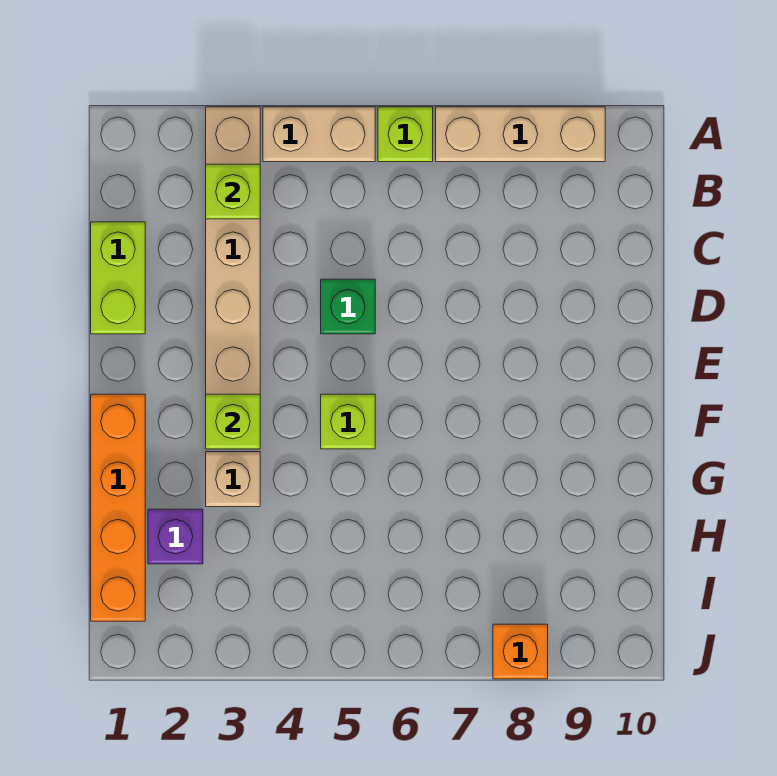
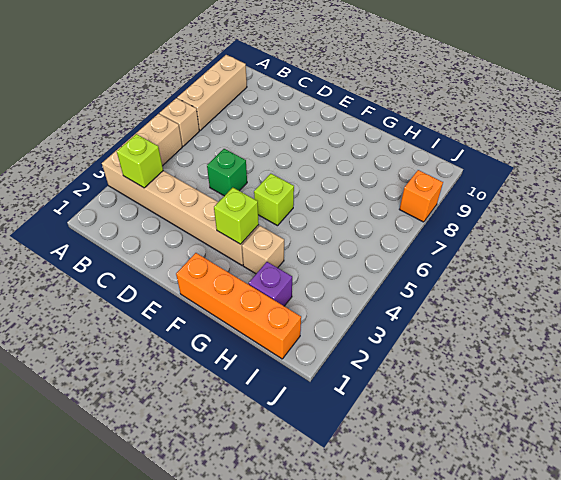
lime 1x1 brick [378,107,433,162] -> tan 1x1 brick [159,98,199,146]
lime 1x2 brick [91,222,145,334] -> none

